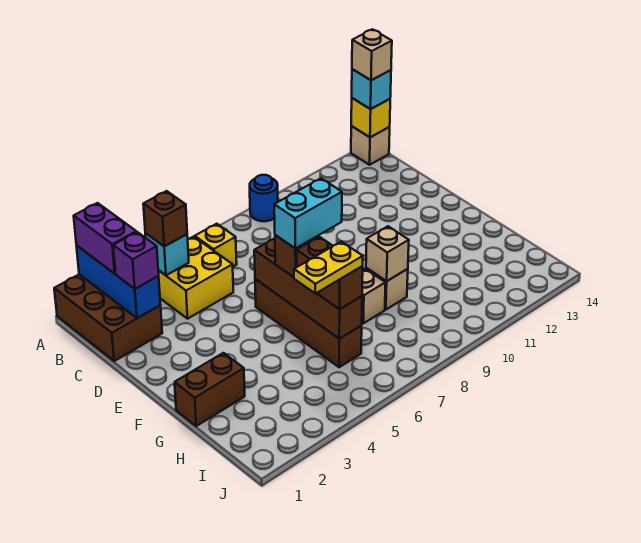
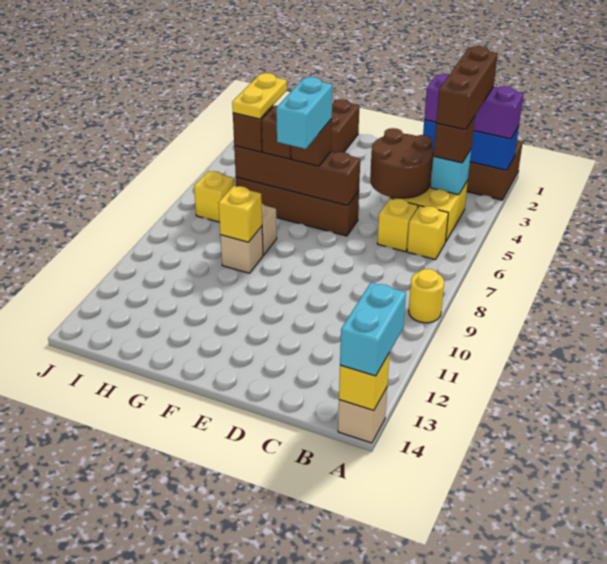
blue 1x1 round brick [250,175,278,221] -> yellow 1x1 round brick [409,269,444,323]
cyan 1x1 brick [352,69,391,109] -> cyan 1x2 brick [340,283,406,376]
tan 1x1 brick [352,29,392,80] -> none
none -> brown 1x3 brick [436,46,498,130]
none -> brown 2x2 round brick [370,128,433,198]
none -> yellow 1x1 brick [377,198,418,252]
tan 1x1 brick [366,226,409,281] -> yellow 1x1 brick [218,186,262,242]
none -> yellow 1x1 brick [194,171,234,222]

